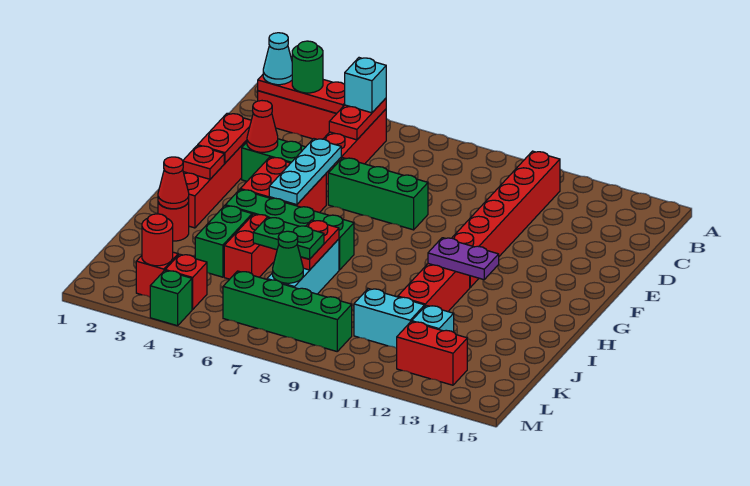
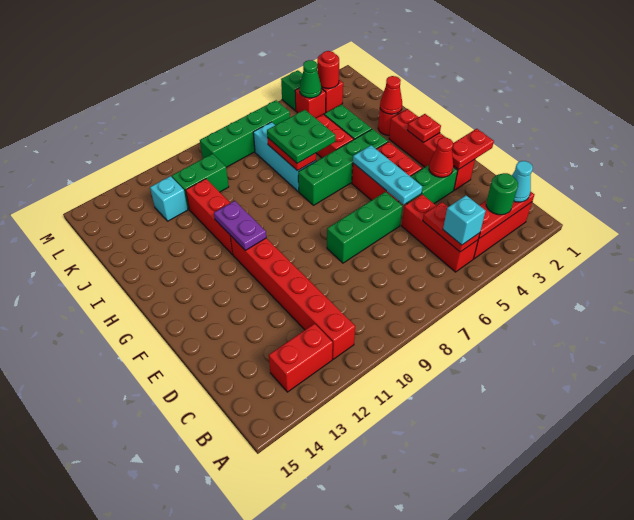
red 1x2 plate [198,113,251,163] -> red 1x2 plate turned to [452,129,494,169]
purple 1x2 plate [428,238,499,280] -> purple 1x2 plate turned to [214,201,266,250]
green 1x2 plate [253,217,324,259] -> green 2x2 plate [267,110,335,163]
green 1x1 cone [273,231,303,283] -> green 1x1 cone moved to [299,60,321,98]
cyan 1x2 brick [354,289,425,348] -> green 1x2 brick [172,154,229,209]
red 1x2 brick [397,322,467,385] -> red 1x2 brick moved to [269,324,333,392]

